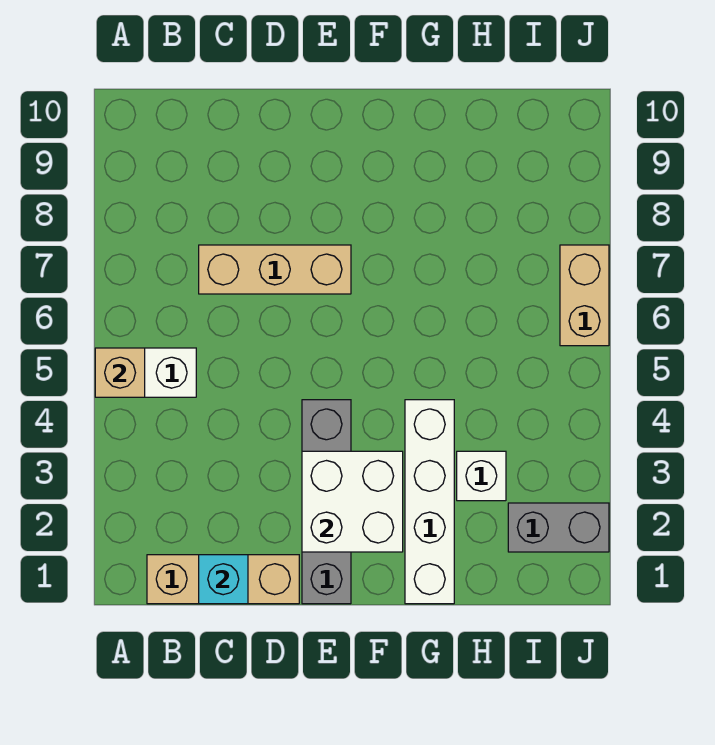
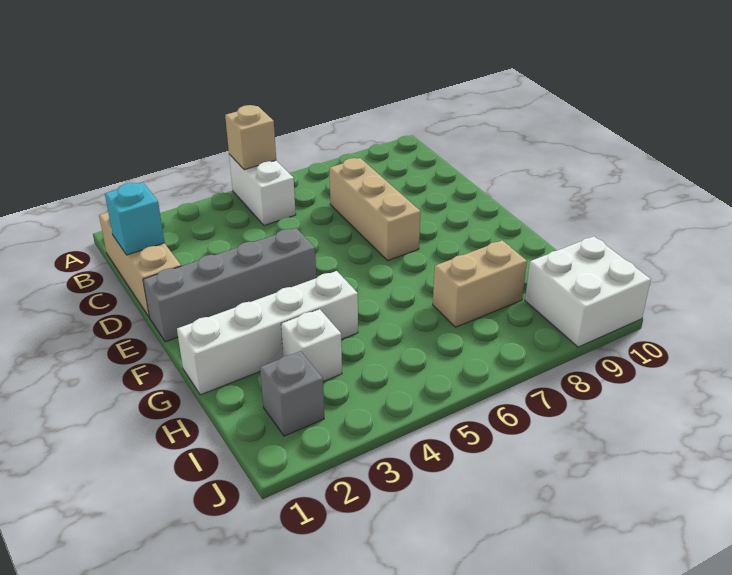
white 2x2 brick [302,451,403,552] -> white 2x2 brick moved to [525,236,651,347]
grey 1x2 brick [508,503,609,552] -> grey 1x1 brick [260,351,324,436]
tan 1x2 brick [560,245,609,346] -> tan 1x2 brick moved to [433,240,527,327]

